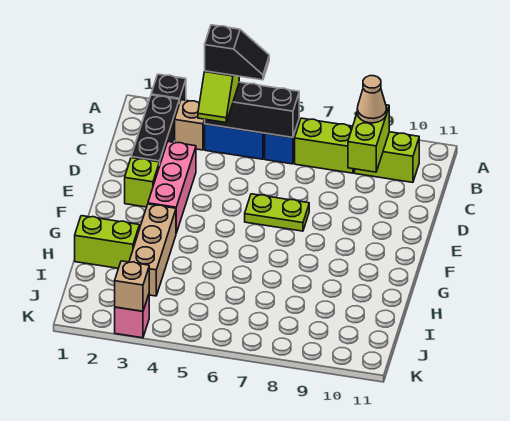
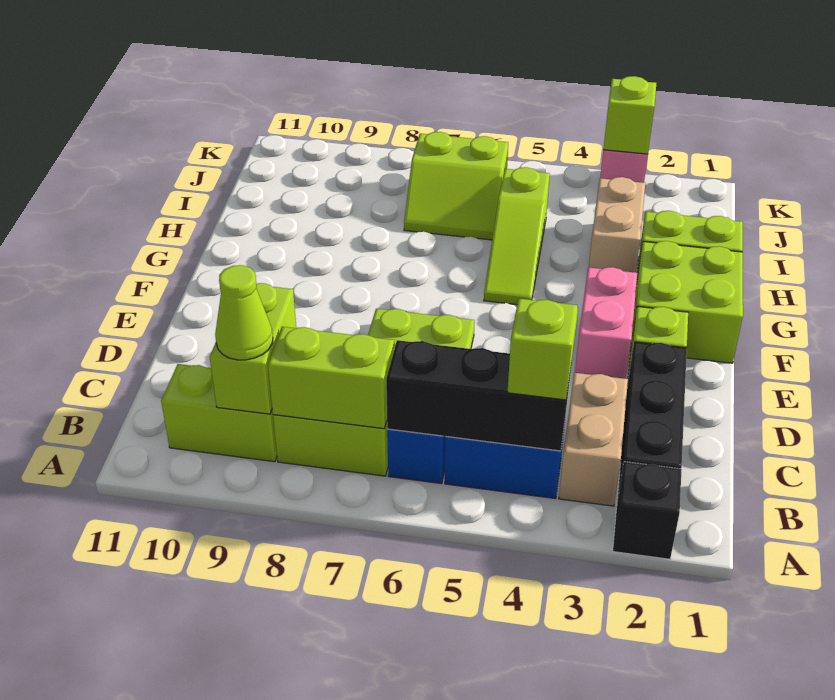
tan 1x1 brick [175,100,205,150] -> tan 1x2 brick [559,373,628,506]
black 1x2 slope [205,25,269,80] -> none
none -> lime 1x2 brick [268,327,394,429]
tan 1x1 cone [357,76,387,123] -> lime 1x1 cone [215,265,273,360]
pink 1x3 brick [148,142,196,233] -> pink 1x2 brick [575,267,637,379]
none -> lime 2x2 brick [631,241,743,363]
tan 1x3 brick [129,204,176,296] -> tan 1x2 brick [589,177,645,273]
none -> lime 1x3 slope [484,167,550,305]
none -> lime 2x2 slope [404,132,508,240]
tan 1x1 brick [115,261,149,311] -> lime 1x1 brick [603,76,656,154]

